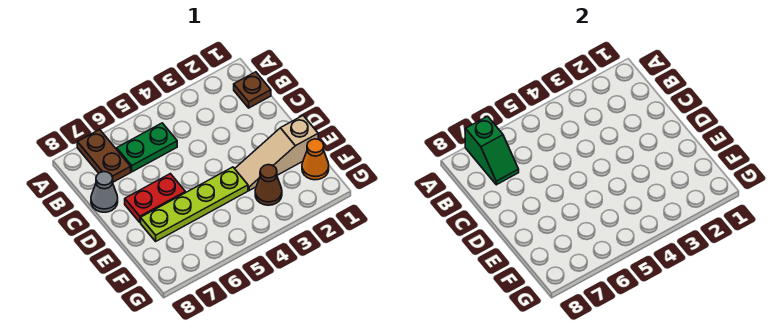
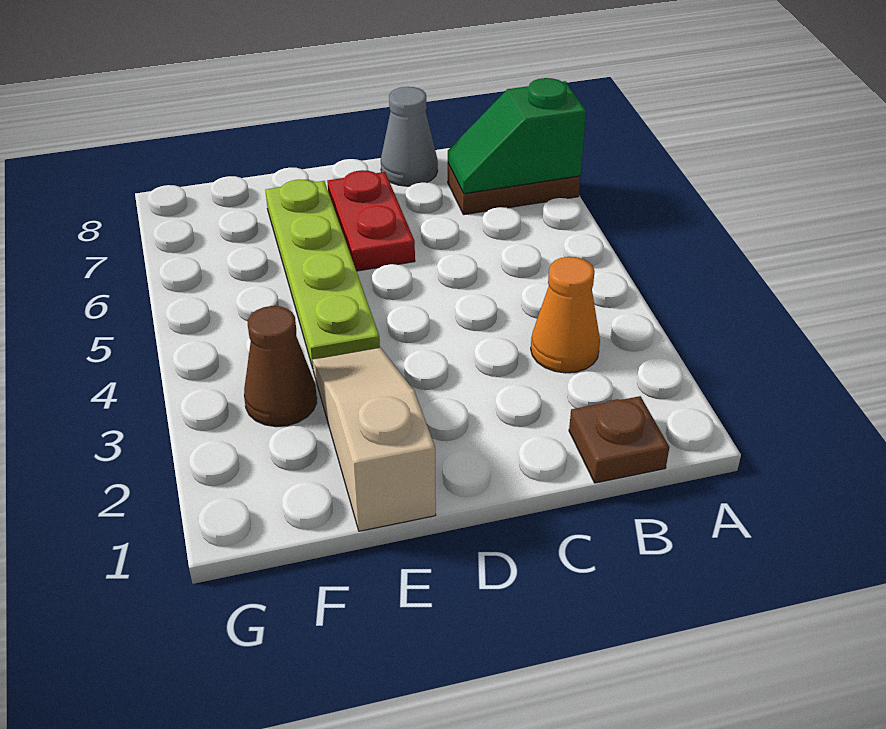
green 1x2 plate [117,123,177,172] -> none
orange 1x1 cone [302,139,329,180] -> orange 1x1 cone moved to [531,257,600,373]

